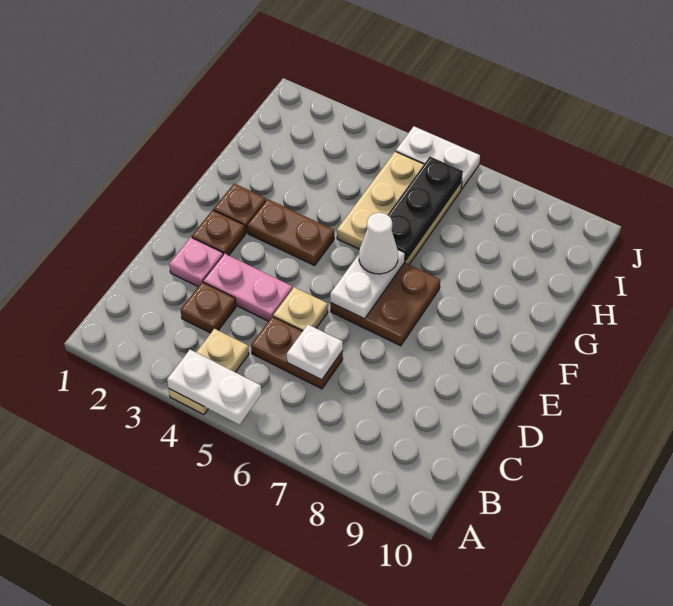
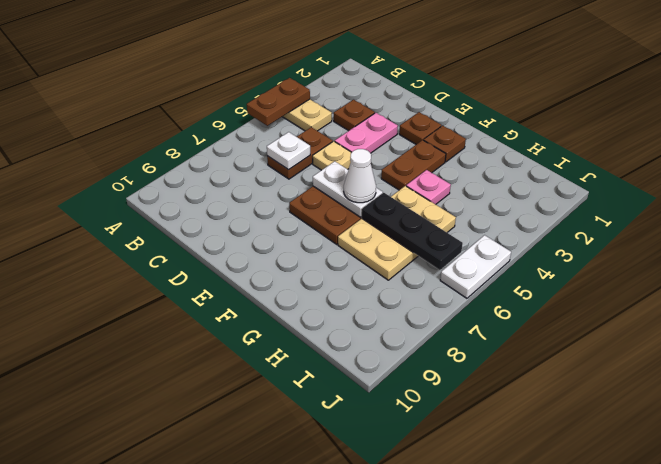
white 1x2 plate [167,350,262,425] -> brown 1x2 plate [247,78,310,126]
pink 1x1 plate [169,237,223,287] -> pink 1x1 plate moved to [406,170,451,204]
tan 2x3 plate [337,151,462,265] -> tan 2x3 plate turned to [338,186,456,280]

